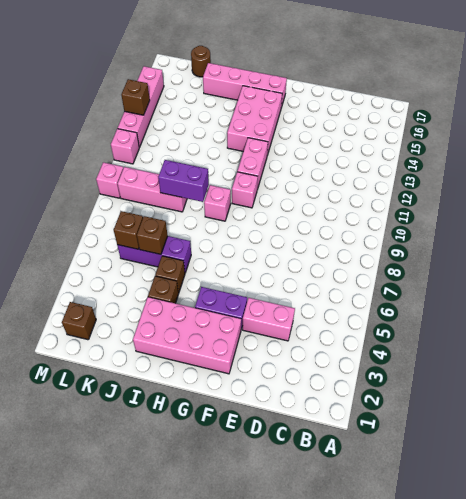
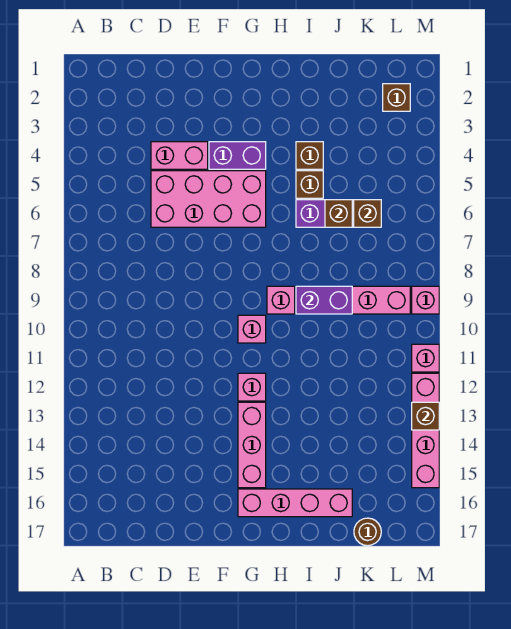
pink 2x4 brick [133,297,241,374] -> pink 2x4 brick moved to [151,171,266,227]
pink 1x2 brick [237,138,268,190] -> pink 1x1 brick [238,373,266,401]
pink 2x3 brick [227,86,282,155] -> pink 1x3 brick [238,402,266,488]

